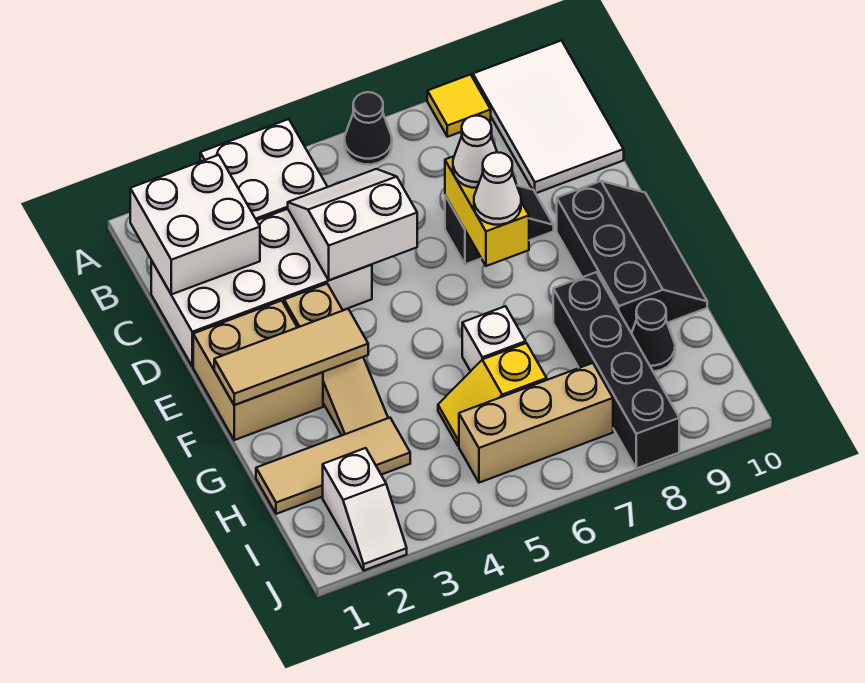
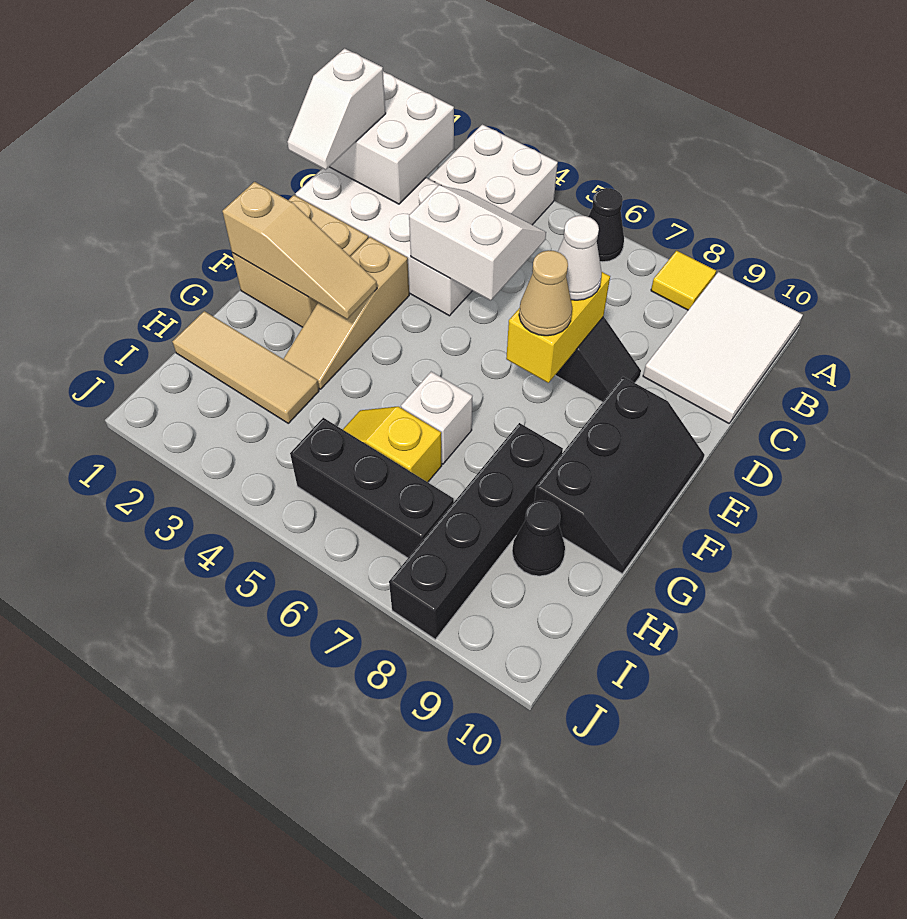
white 1x1 cone [474,152,521,225] -> tan 1x1 cone [519,250,572,336]
tan 1x3 tile [214,309,368,405] -> tan 1x3 slope [222,182,377,319]
white 1x2 slope [323,448,407,570] -> white 1x2 slope moved to [287,48,386,170]
tan 1x3 brick [459,363,613,483] -> black 1x3 brick [290,418,454,558]

